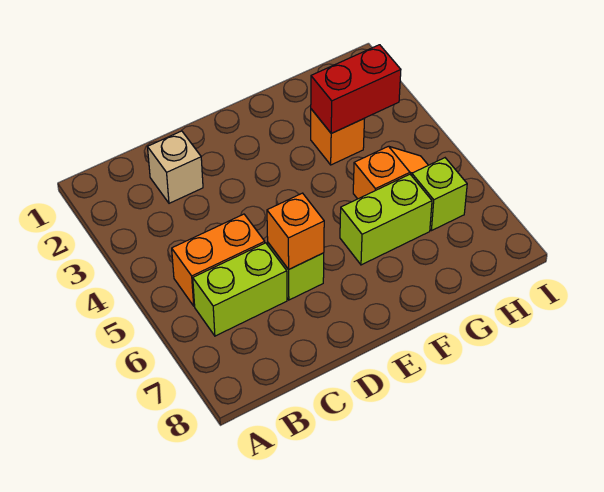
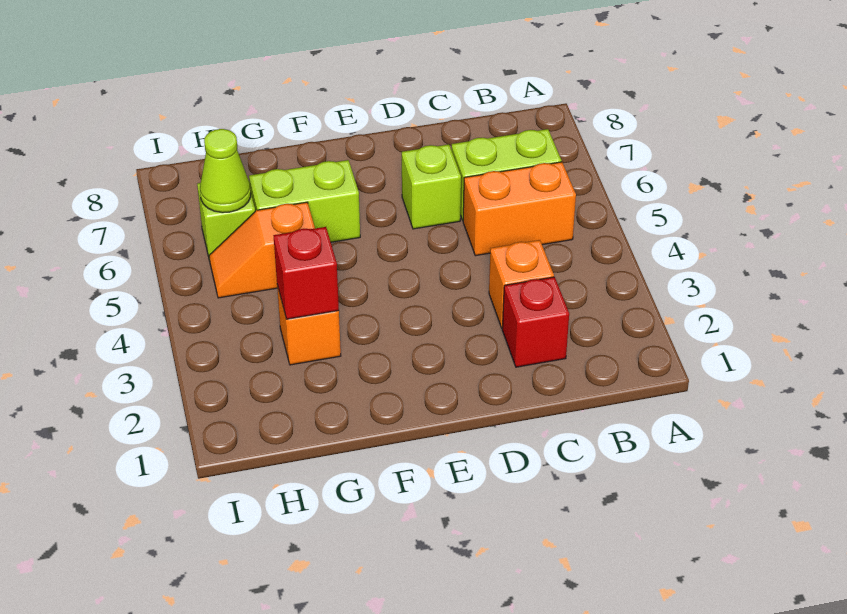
tan 1x1 brick [148,131,203,203] -> red 1x1 brick [502,277,569,367]
orange 1x1 brick [267,193,324,269] -> orange 1x1 brick moved to [489,240,554,328]
red 1x2 brick [311,45,401,133] -> red 1x1 brick [273,227,339,319]
none -> lime 1x1 cone [200,129,251,213]

